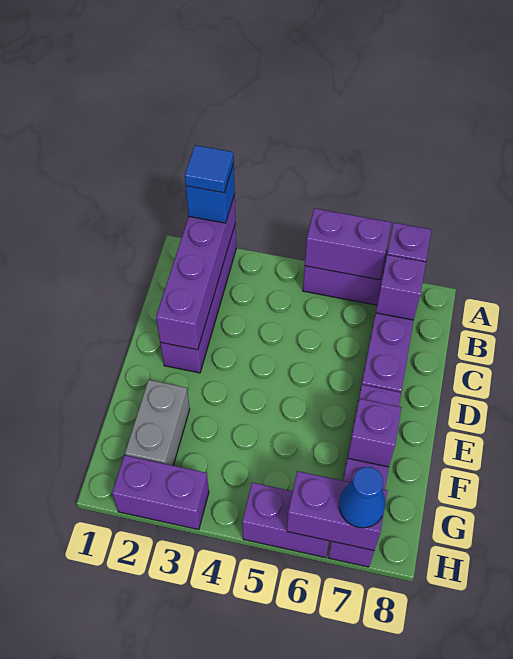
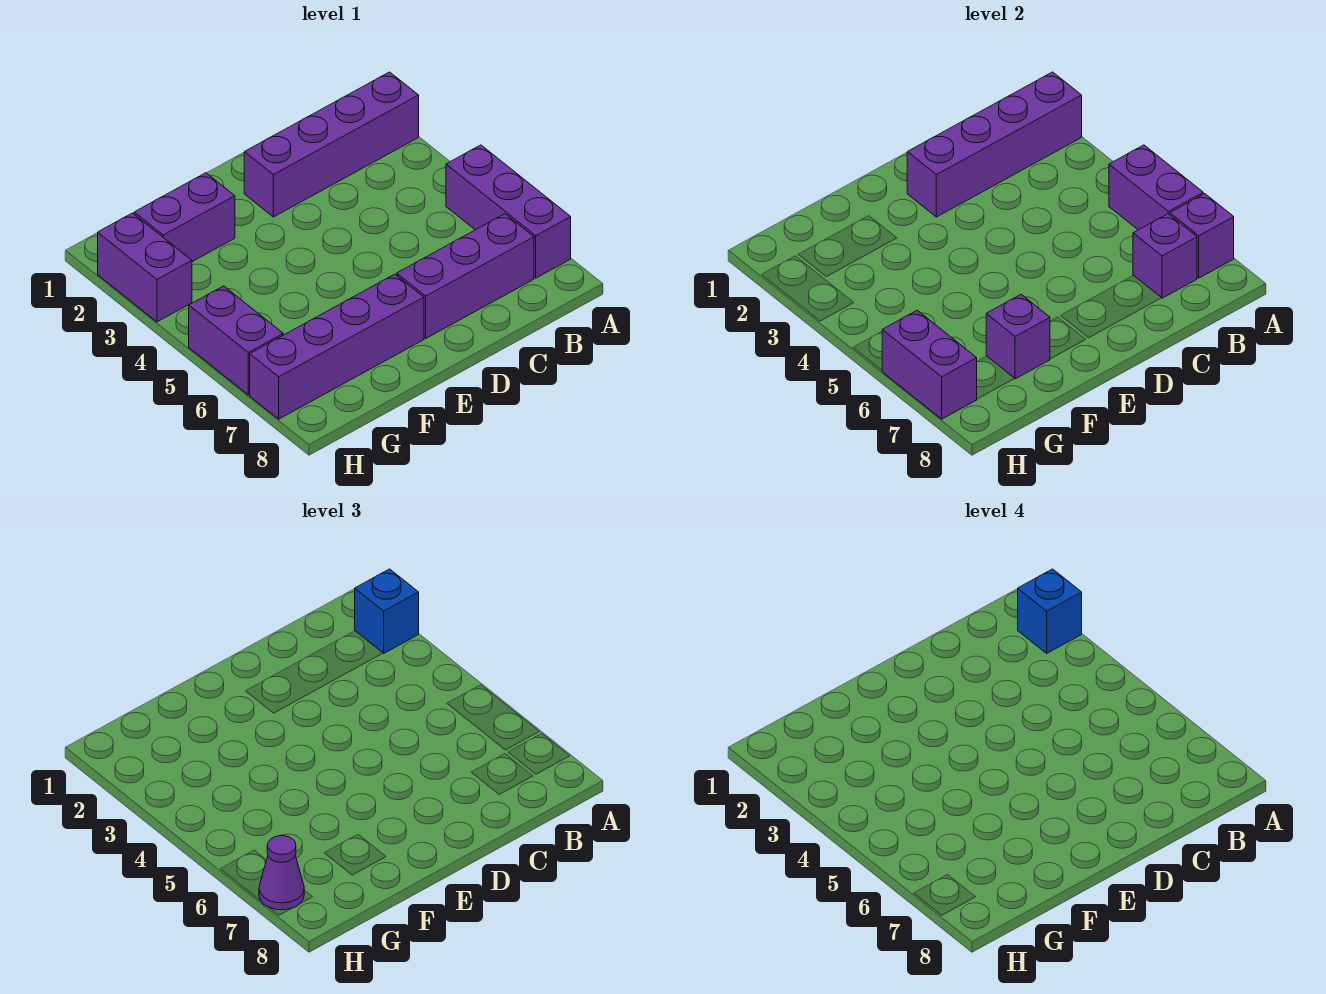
blue 1x1 tile [185,145,234,193] -> blue 1x1 brick [1018,569,1082,653]
grey 1x2 brick [125,380,190,465] -> purple 1x2 brick [134,173,235,262]
blue 1x1 cone [339,467,385,528] -> purple 1x1 cone [259,836,304,910]

